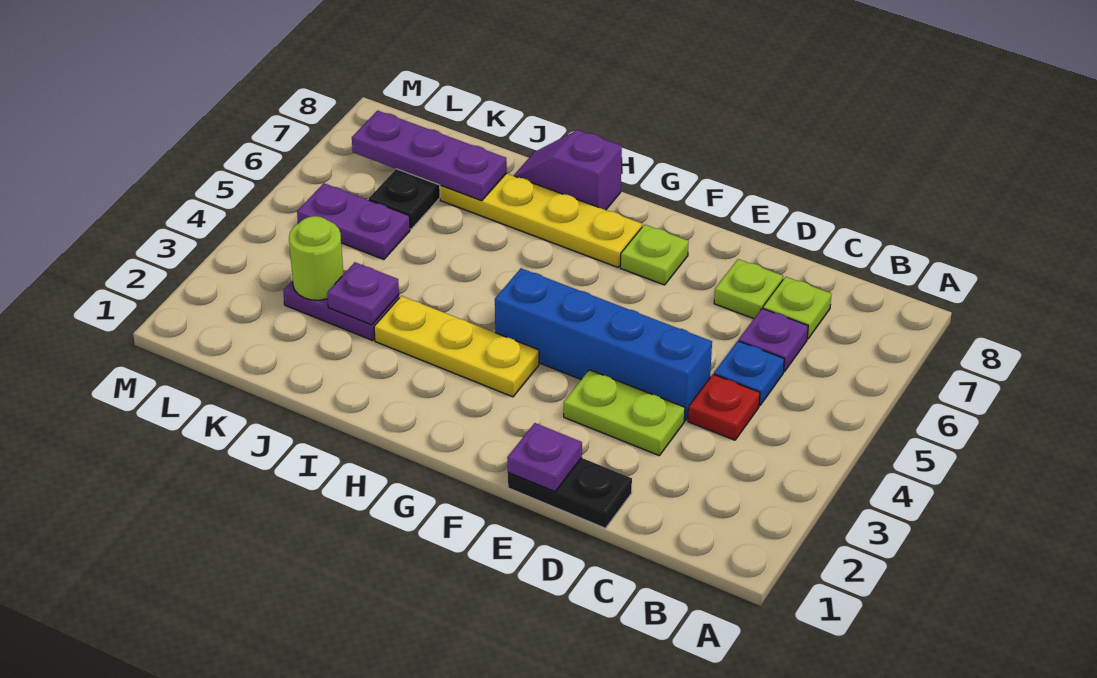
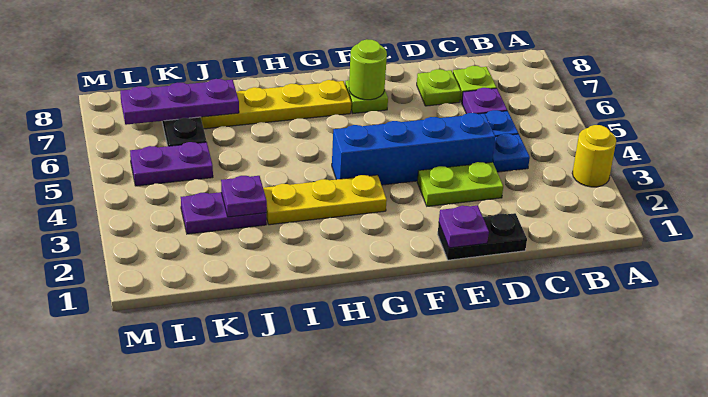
none -> yellow 1x1 round brick [572,125,616,187]
red 1x1 plate [688,374,760,440] -> blue 1x1 plate [492,134,530,172]
purple 1x2 slope [514,130,622,210] -> none
lime 1x1 round brick [289,216,343,300] -> lime 1x1 round brick moved to [349,39,387,100]

